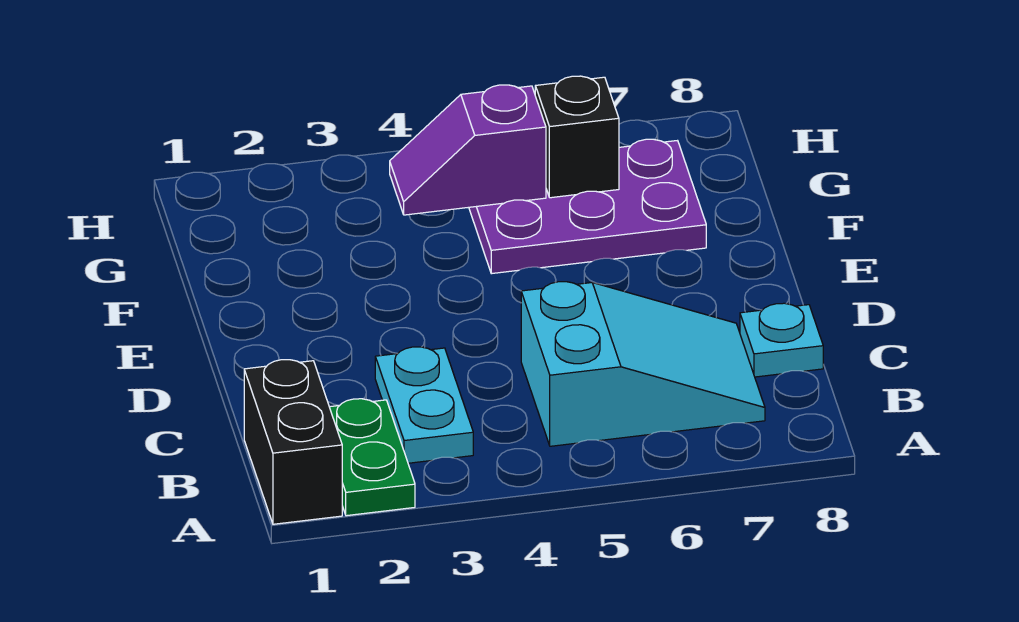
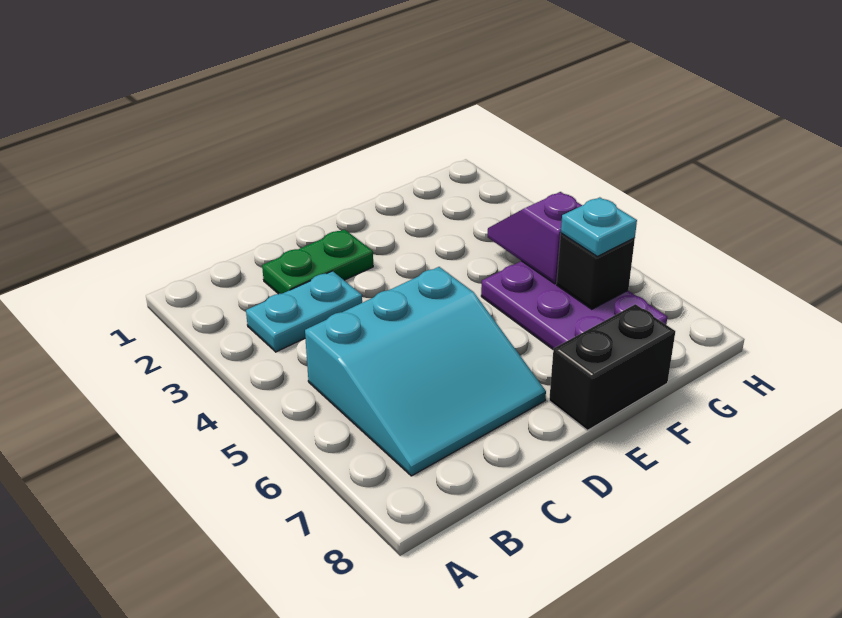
black 1x2 brick [244,360,342,524] -> black 1x2 brick moved to [549,304,675,430]
green 1x2 plate [330,399,415,516] -> green 1x2 plate moved to [262,229,373,294]
cyan 2x3 slope [521,282,765,446] -> cyan 3x3 slope [305,267,546,476]
cyan 1x1 plate [740,303,823,377] -> cyan 1x1 plate moved to [561,197,637,256]

